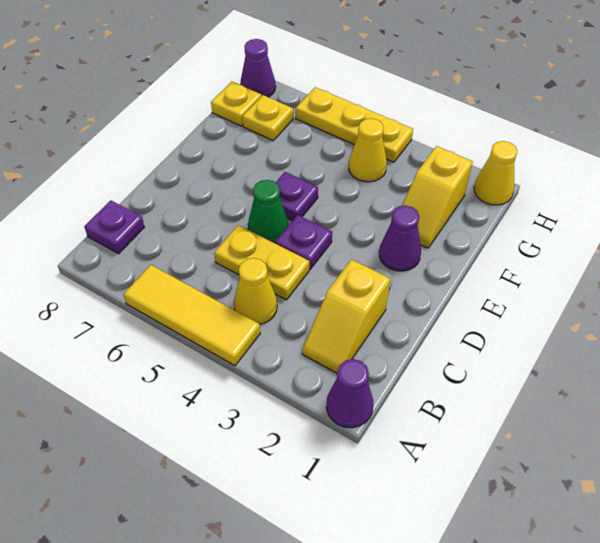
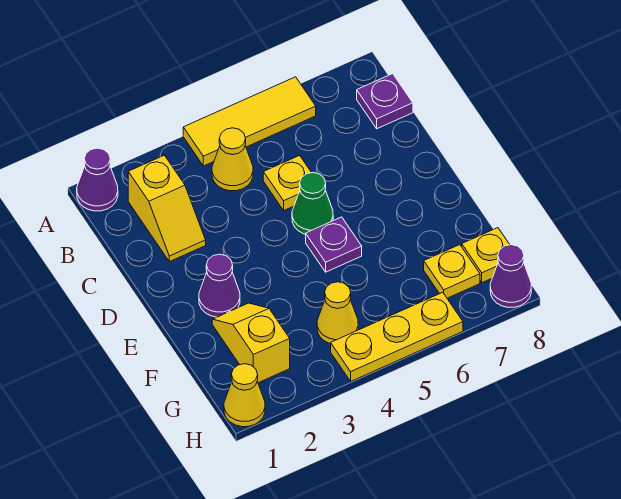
yellow 1x2 slope [302,259,390,373] -> yellow 1x2 slope turned to [128,155,206,262]
yellow 1x2 plate [214,225,309,300] -> yellow 1x1 plate [263,156,311,210]
purple 1x1 plate [275,215,332,269] -> none

